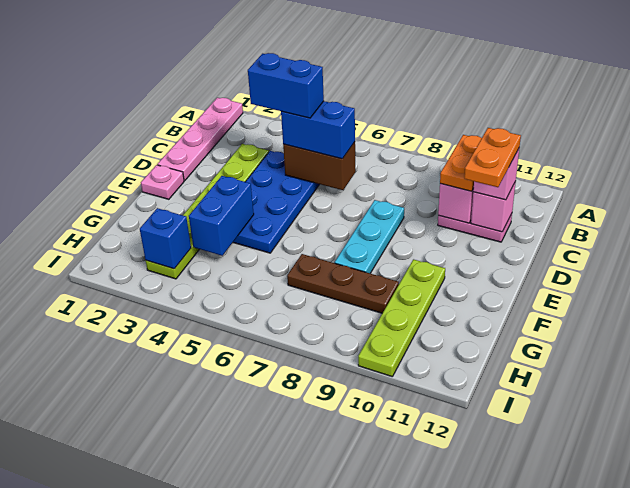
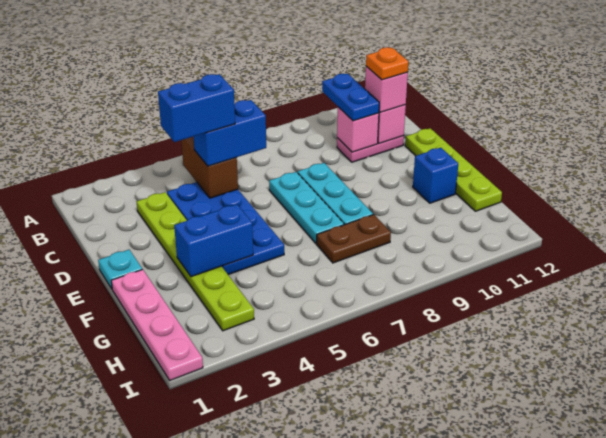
pink 1x4 plate [157,98,243,181] -> pink 1x4 plate moved to [111,269,203,380]
orange 1x2 plate [440,135,482,191] -> blue 1x2 plate [322,74,379,121]
brown 1x2 brick [283,142,356,190] -> brown 1x2 brick turned to [181,137,238,198]
orange 1x2 plate [464,128,521,187] -> orange 1x1 plate [366,47,408,80]
none -> cyan 1x3 plate [269,172,344,243]
pink 1x1 plate [141,165,184,199] -> cyan 1x1 plate [98,250,142,289]
blue 1x2 brick [189,176,254,256] -> blue 1x2 brick turned to [174,204,253,277]
lime 1x4 plate [358,259,445,377] -> lime 1x4 plate moved to [405,128,502,211]
brown 1x3 plate [287,254,399,313] -> brown 1x2 plate [317,215,391,263]
blue 1x1 brick [140,208,191,269] -> blue 1x1 brick moved to [413,148,458,203]

